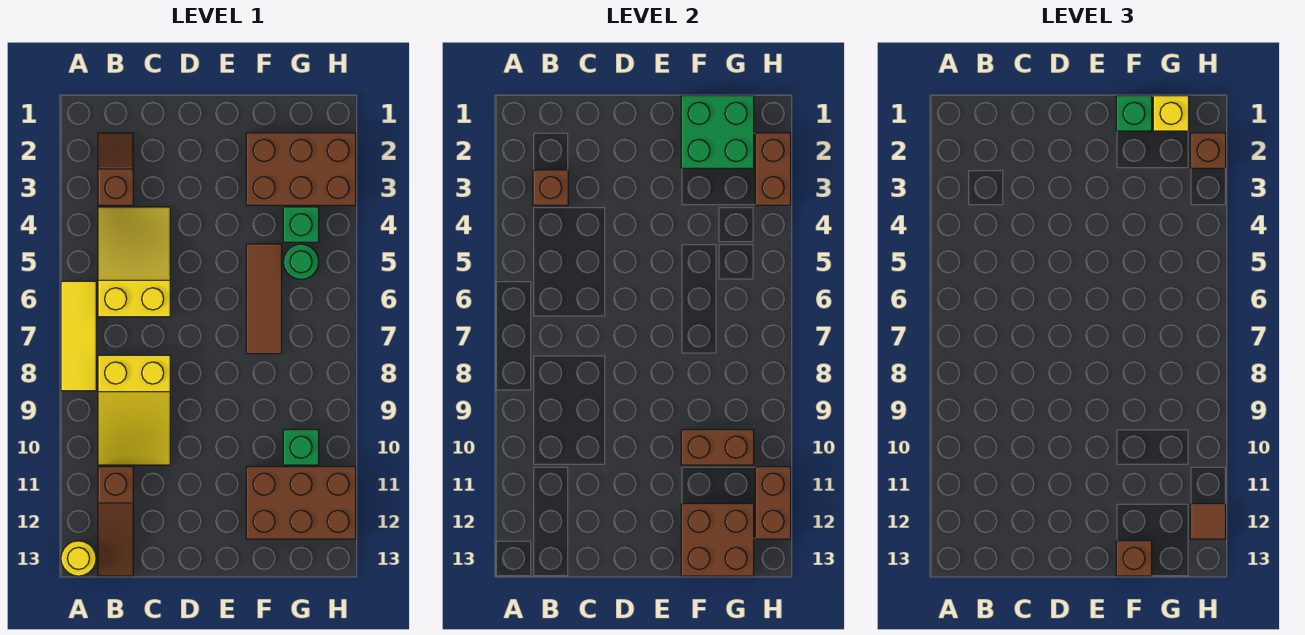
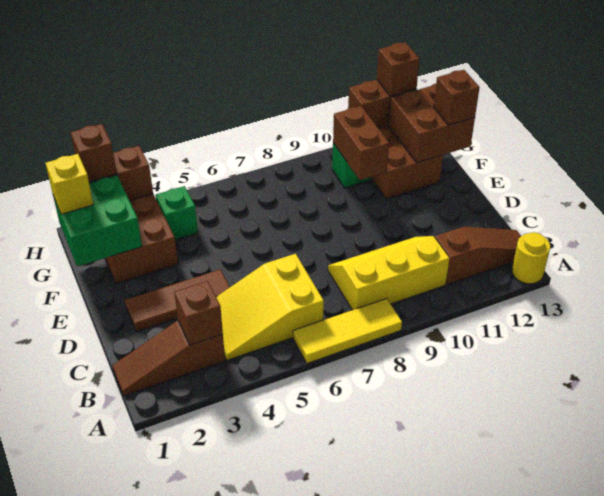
brown 1x2 slope [98,133,133,205] -> brown 1x3 slope [112,321,225,396]
yellow 2x3 slope [98,355,170,465] -> yellow 2x3 slope turned to [328,236,449,310]
green 1x1 brick [1116,96,1152,131] -> none
brown 1x3 tile [246,244,282,354] -> brown 1x3 tile moved to [125,270,230,332]
green 1x1 round brick [283,244,319,279] -> none
brown 1x1 tile [1190,504,1226,539] -> brown 1x1 brick [377,42,419,96]

